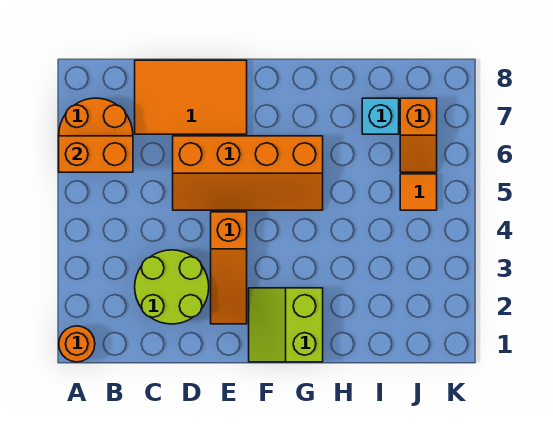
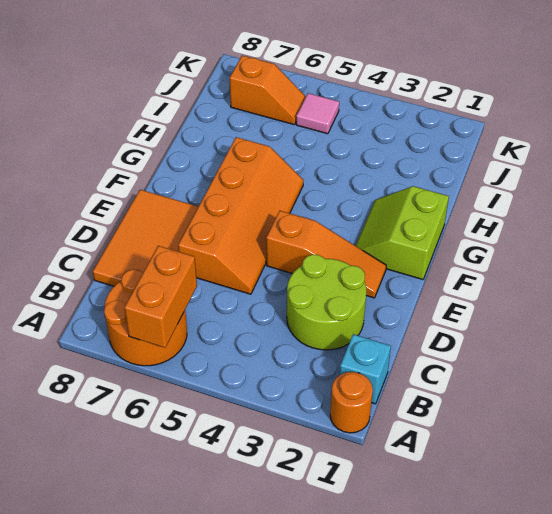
lime 2x2 slope [249,288,323,362] -> lime 2x2 slope turned to [356,186,449,280]
cyan 1x1 brick [362,98,399,134] -> cyan 1x1 brick moved to [340,334,391,404]
orange 1x1 tile [400,174,437,210] -> pink 1x1 tile [296,93,339,134]

